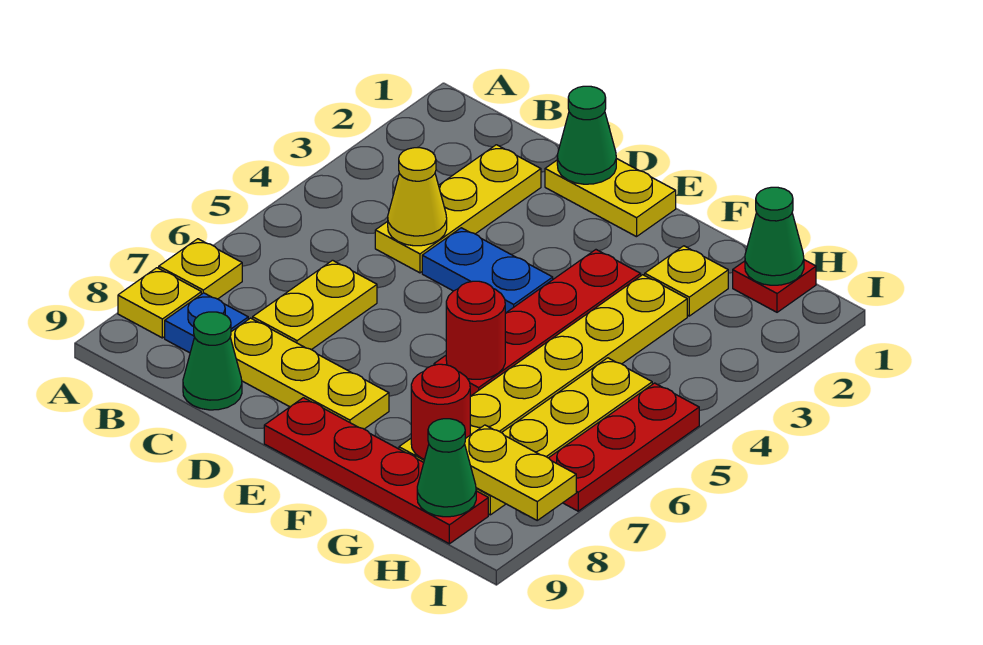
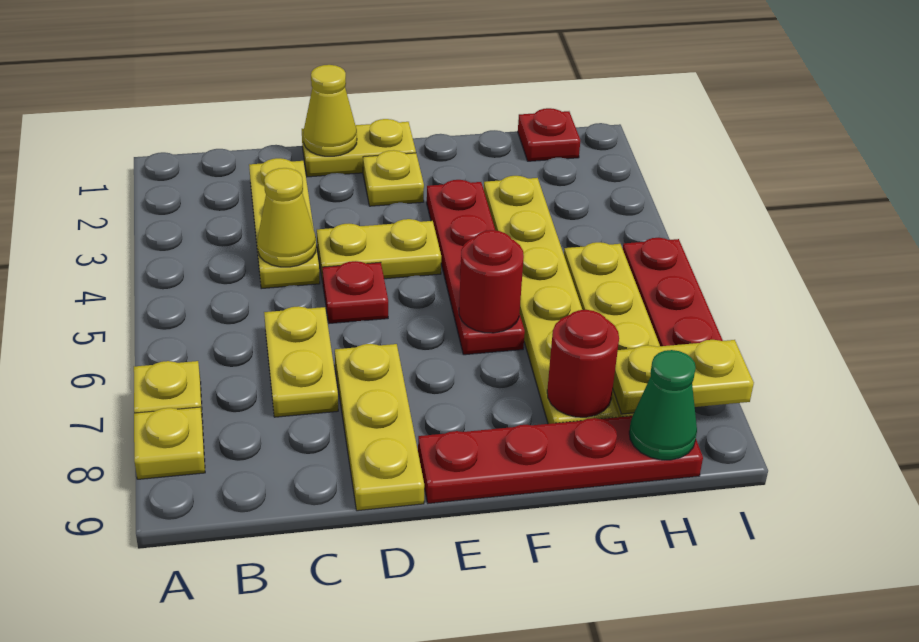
blue 1x1 plate [165,293,248,353] -> none
yellow 1x3 plate [230,318,389,429] -> yellow 1x3 plate turned to [335,344,424,511]
green 1x1 cone [183,312,242,410] -> none
green 1x1 cone [557,86,616,184] -> yellow 1x1 cone [303,65,357,156]
blue 1x2 plate [422,228,553,313] -> yellow 1x2 plate [317,219,441,282]
none -> red 1x1 plate [322,261,388,323]
yellow 1x1 plate [645,246,728,316] -> yellow 1x1 plate moved to [363,150,424,206]
green 1x1 cone [745,187,804,285] -> none

